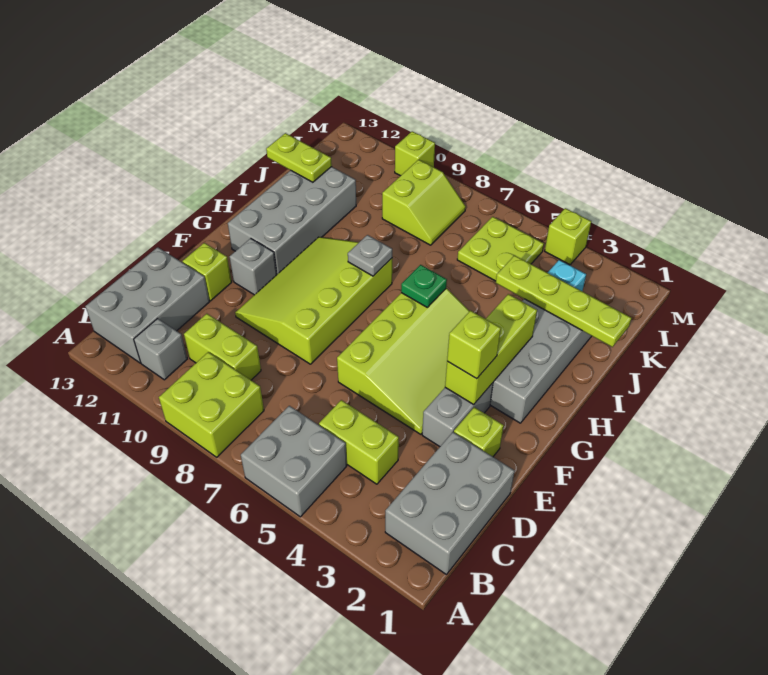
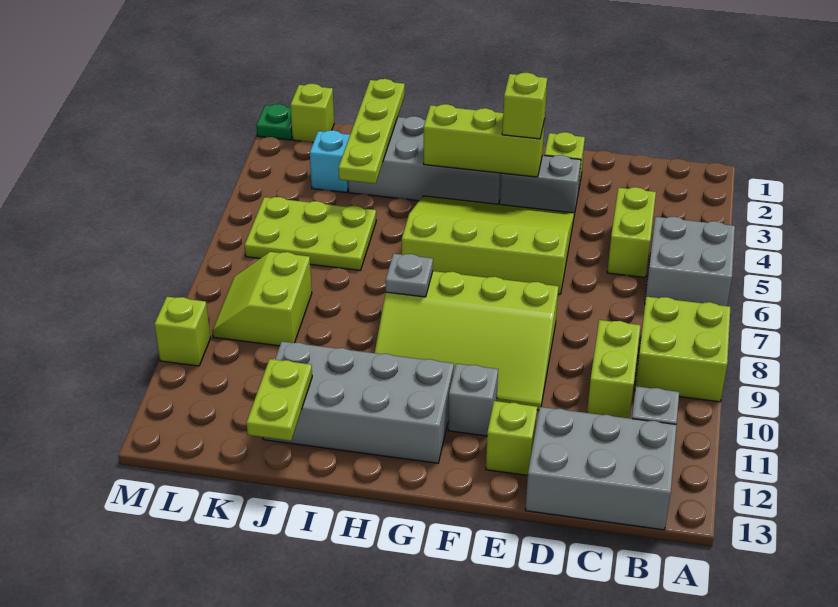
grey 2x3 brick [385,432,515,575] -> none
green 1x1 plate [401,265,447,307] -> green 1x1 plate moved to [256,104,292,140]
lime 2x2 plate [457,217,544,281] -> lime 2x3 plate [245,197,376,270]
lime 2x2 slope [382,160,466,245] -> lime 2x2 slope turned to [212,252,312,346]
lime 1x1 brick [545,208,591,265] -> lime 1x1 brick moved to [290,84,334,142]

